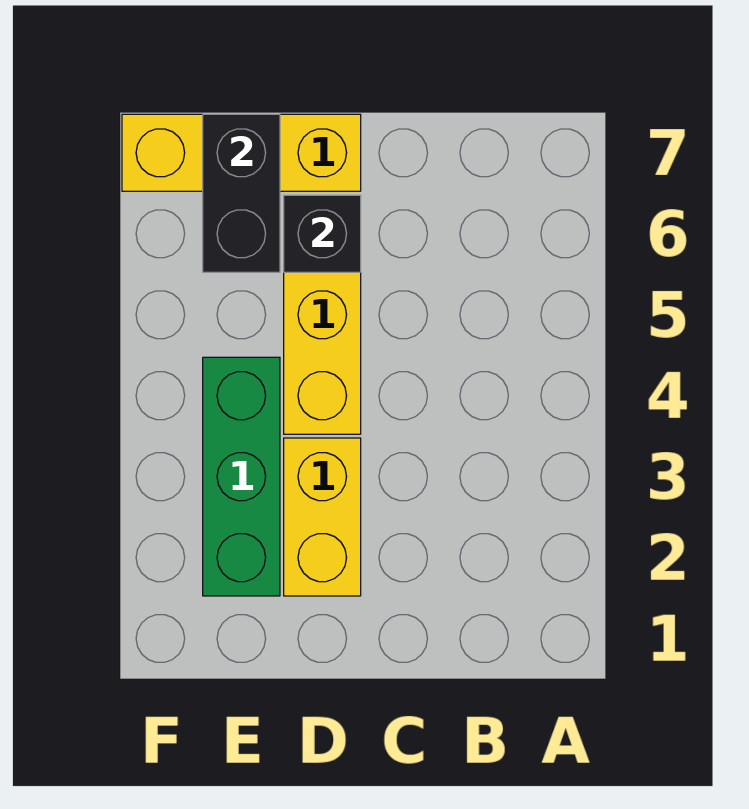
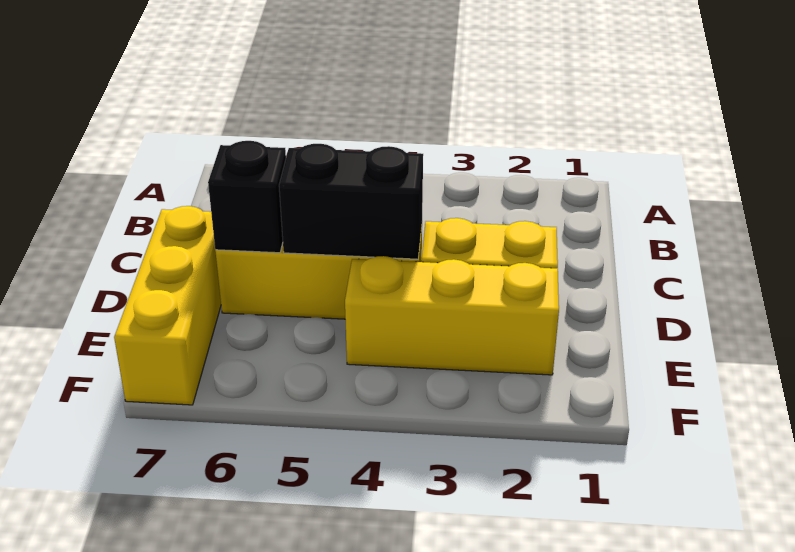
green 1x3 brick [203,357,280,596] -> yellow 1x3 brick [345,256,559,375]
black 1x2 brick [203,114,280,272] -> black 1x2 brick moved to [279,144,423,259]

